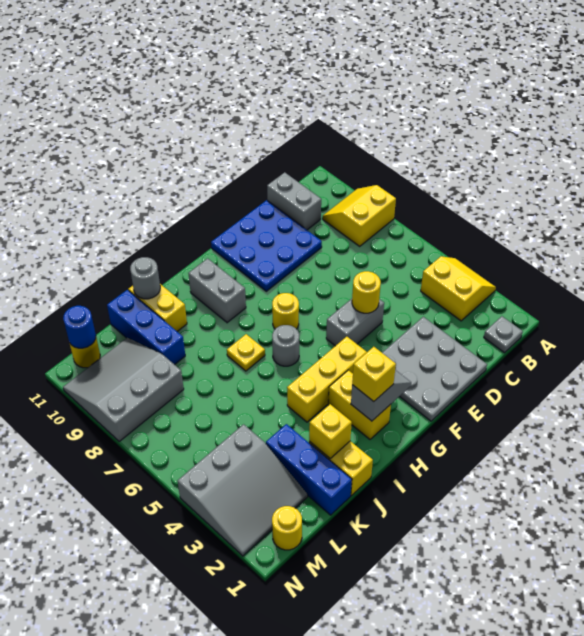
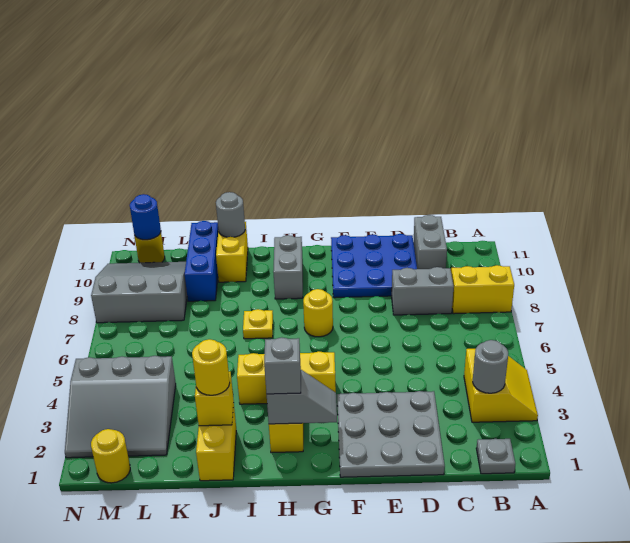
grey 1x2 brick [326,299,384,346] -> grey 1x2 brick moved to [392,267,454,315]
yellow 1x1 round brick [352,271,381,313] -> yellow 1x1 round brick moved to [192,339,230,395]
yellow 1x1 brick [352,347,396,402] -> grey 1x1 brick [264,337,301,394]
grey 1x1 round brick [272,325,299,366] -> grey 1x1 round brick moved to [473,340,508,393]
blue 1x3 brick [266,424,352,515] -> none

